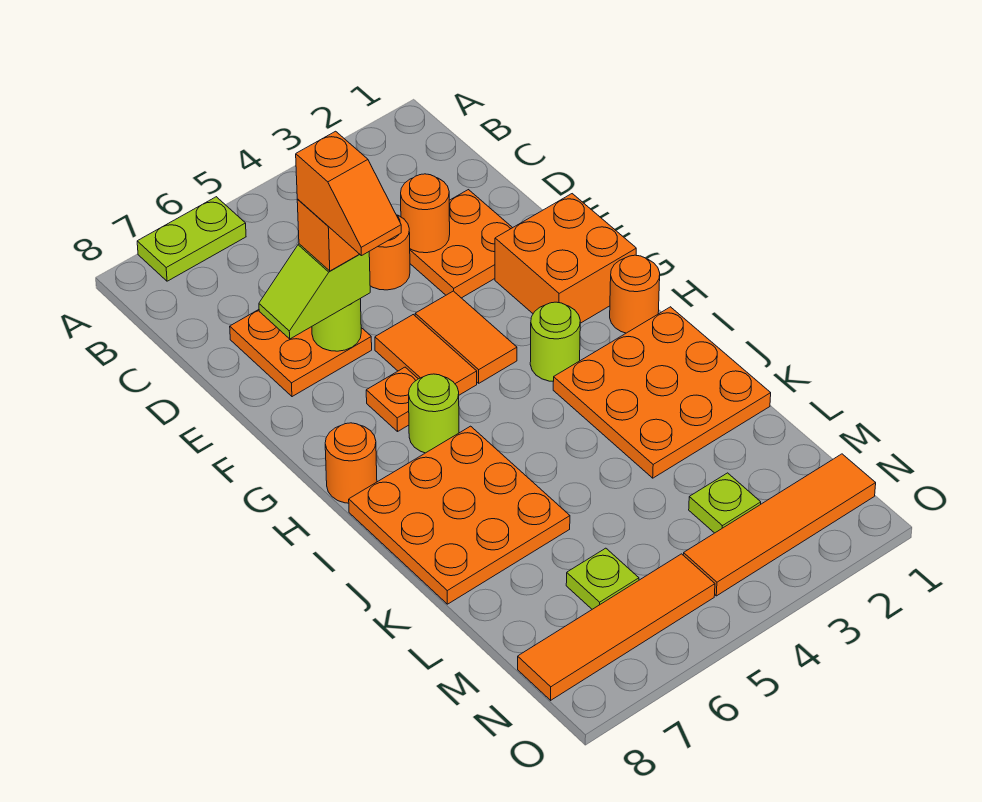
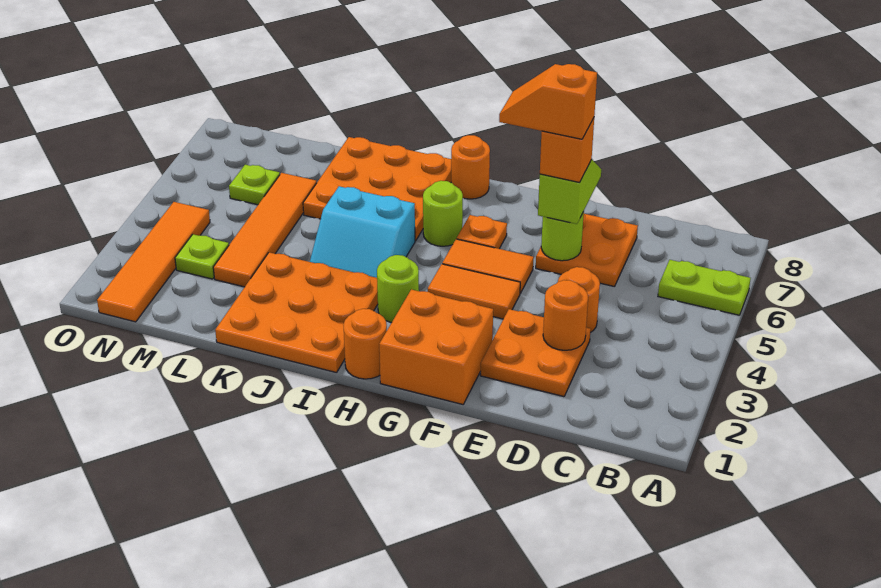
lime 1x2 plate [137,197,246,281] -> lime 1x2 plate turned to [658,260,751,315]
none -> cyan 2x2 slope [310,186,415,278]
orange 1x4 tile [518,554,715,700] -> orange 1x4 tile moved to [213,173,317,287]

